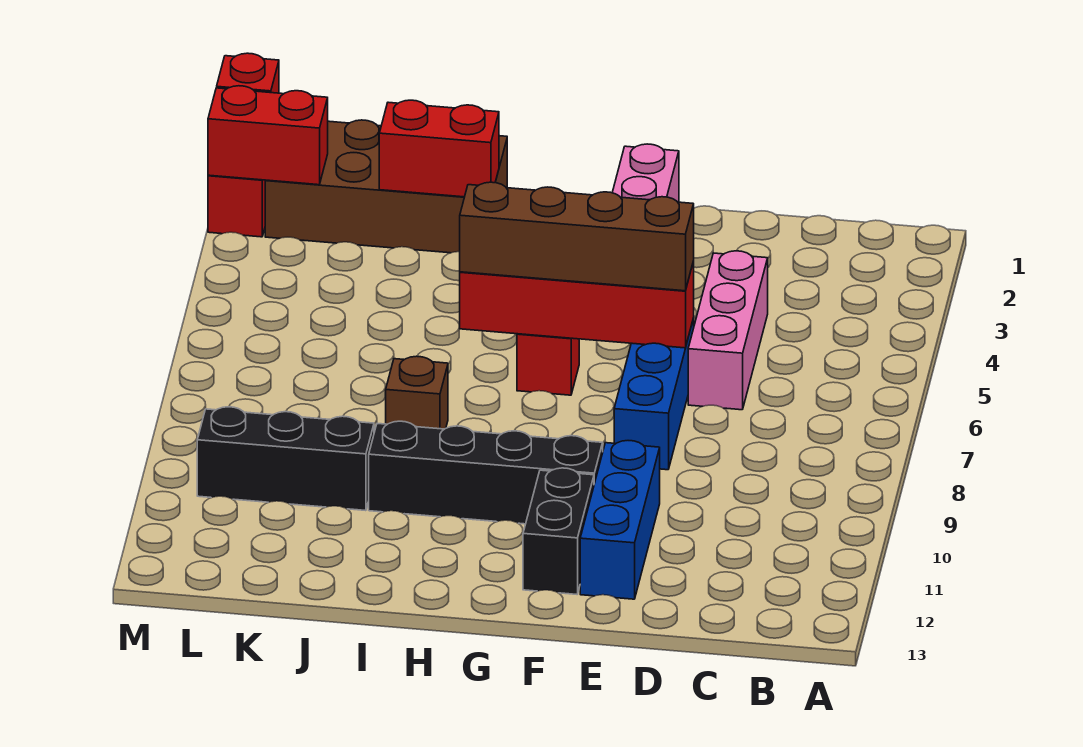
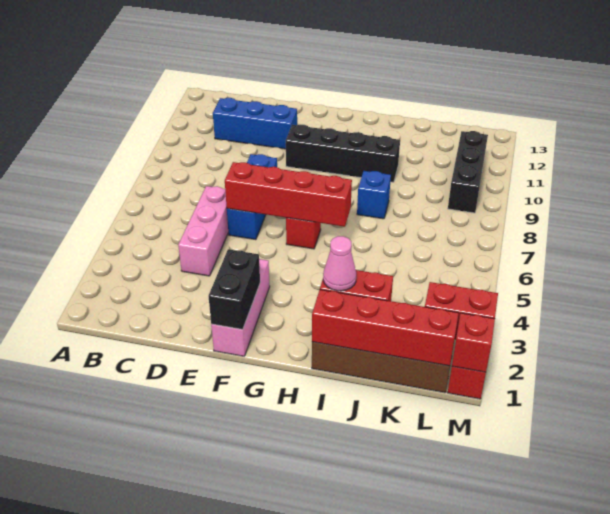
brown 1x4 brick [460,182,694,291] -> none
blue 1x3 brick [580,441,660,599] -> blue 1x3 brick turned to [213,98,297,149]
black 1x2 brick [523,468,594,594] -> black 1x2 brick moved to [209,249,260,330]
none -> red 1x4 brick [312,290,459,366]
none -> pink 1x1 cone [323,236,356,291]
brown 1x1 brick [386,356,448,429] -> blue 1x1 brick [357,171,391,219]
black 1x3 brick [197,407,374,511] -> black 1x3 brick turned to [448,131,488,213]

